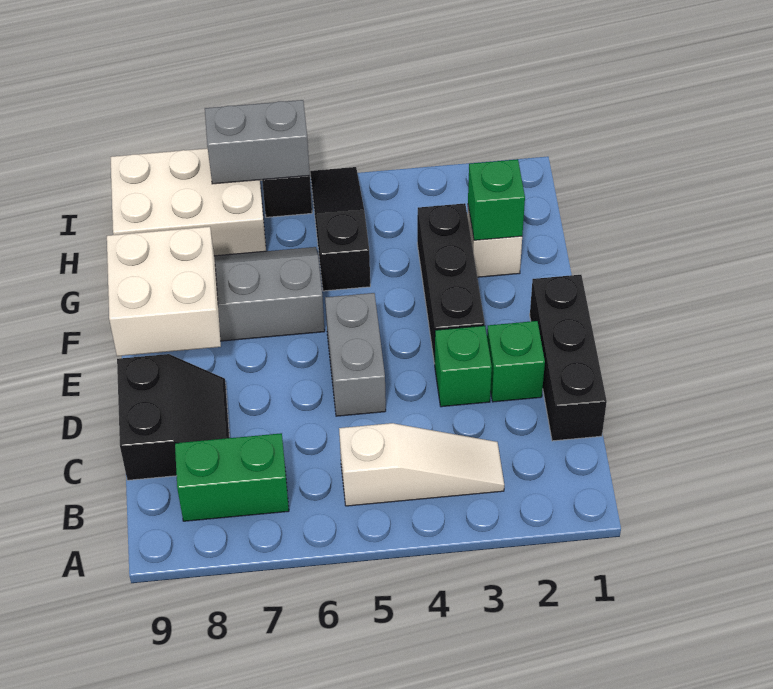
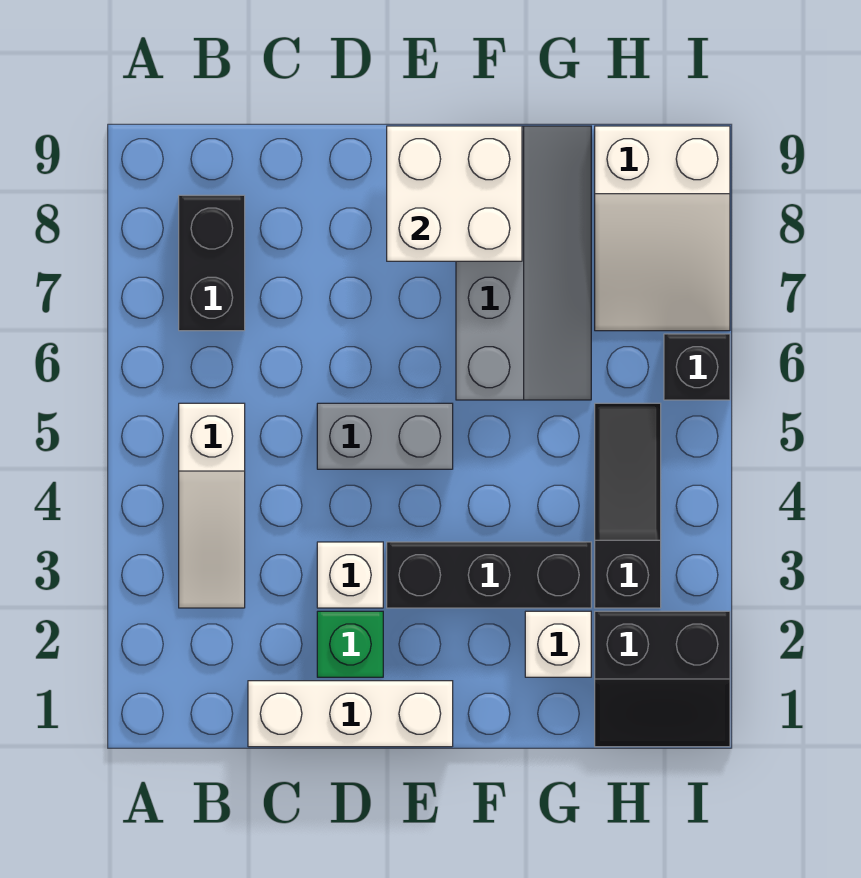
green 1x2 brick [175,433,289,521] -> black 1x2 brick [179,195,245,331]
black 1x3 brick [530,275,607,441] -> white 1x3 brick [248,681,453,747]
black 2x2 slope [117,354,229,480] -> black 2x2 slope moved to [595,611,730,747]
green 1x1 brick [435,326,492,407] -> white 1x1 brick [317,542,383,608]
green 1x1 brick [468,159,525,240] -> none
black 1x3 slope [310,167,370,291] -> black 1x3 slope turned to [595,403,661,608]
white 2x3 brick [110,148,266,256] -> white 2x3 slope [595,126,730,331]
grey 1x2 brick [205,100,310,184] -> none

